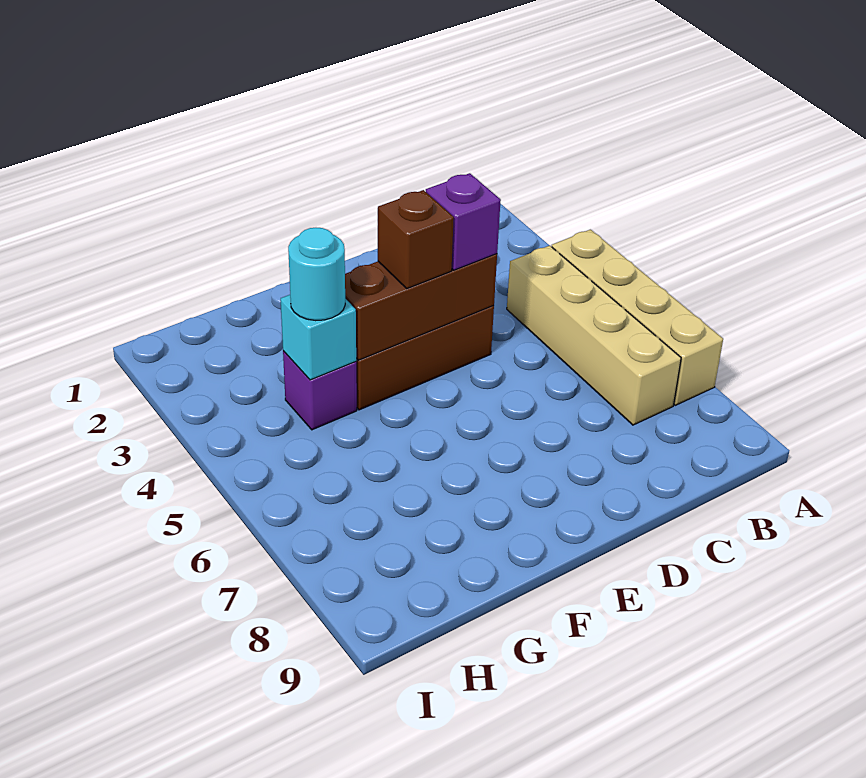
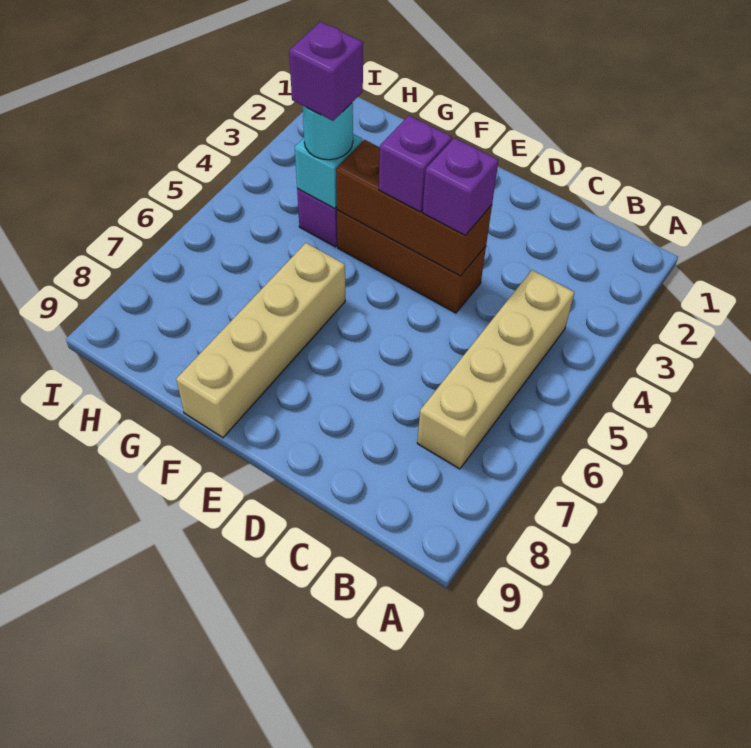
tan 1x4 brick [552,230,723,405] -> tan 1x4 brick moved to [176,243,345,438]
brown 1x1 brick [378,190,454,288] -> purple 1x1 brick [379,116,452,212]
none -> purple 1x1 brick [289,22,363,121]

